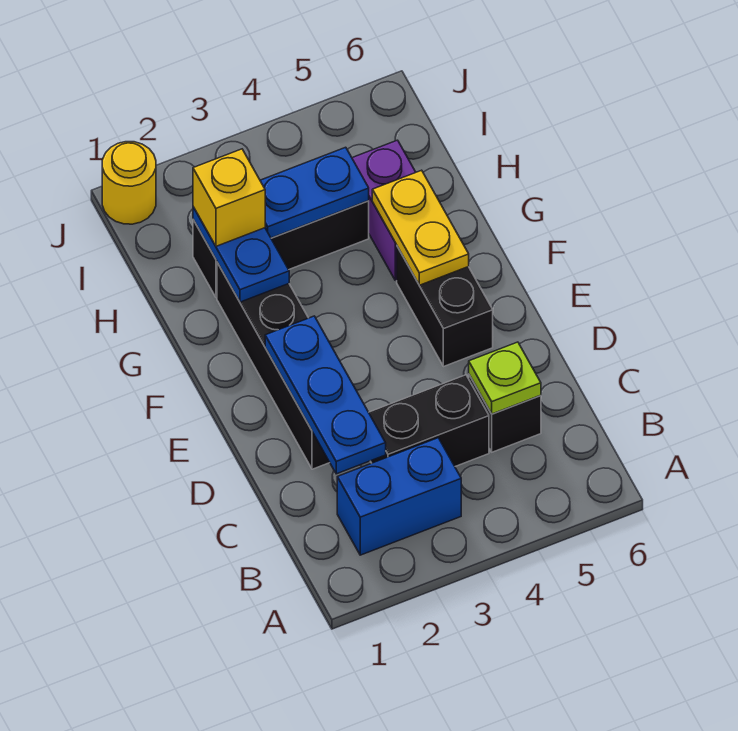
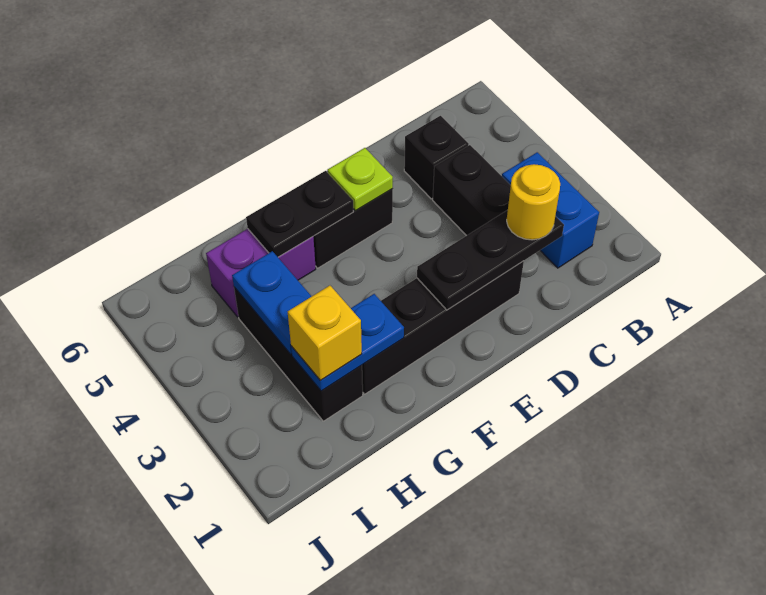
blue 1x3 plate [265,316,386,474] -> black 1x3 plate [417,210,564,310]
lime 1x1 plate [469,342,541,414] -> lime 1x1 plate moved to [328,148,393,211]
yellow 1x2 plate [372,170,469,285] -> black 1x2 plate [246,171,353,257]
yellow 1x1 round brick [102,142,156,224] -> yellow 1x1 round brick moved to [507,164,560,240]

